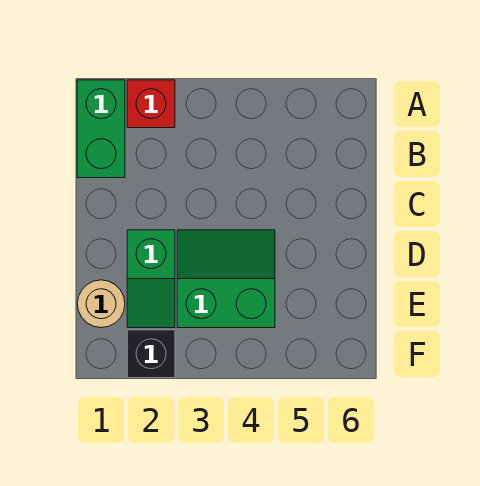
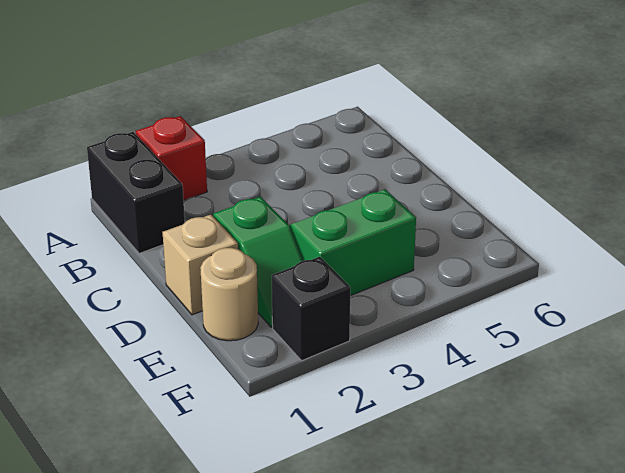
green 1x2 brick [77,80,125,178] -> black 1x2 brick [87,132,185,254]
none -> tan 1x1 brick [163,214,238,315]

